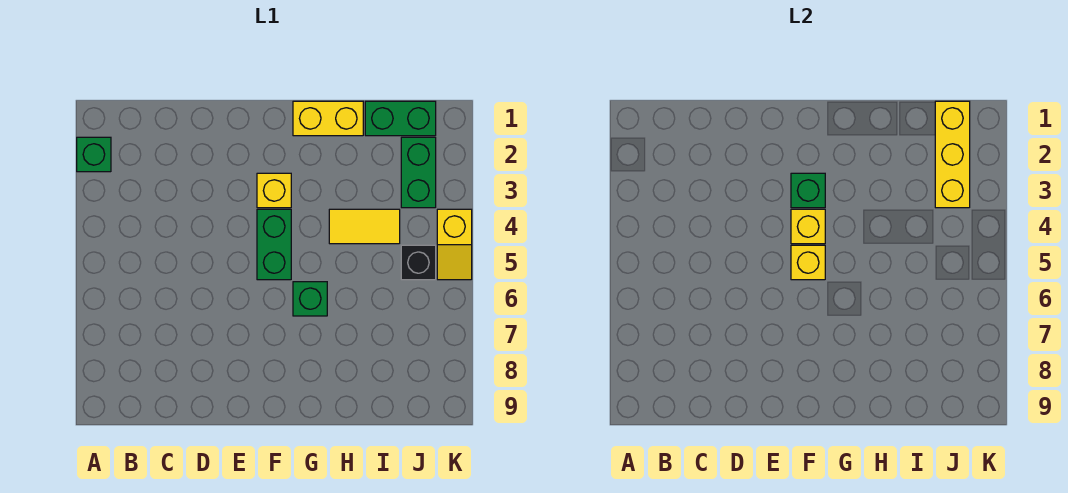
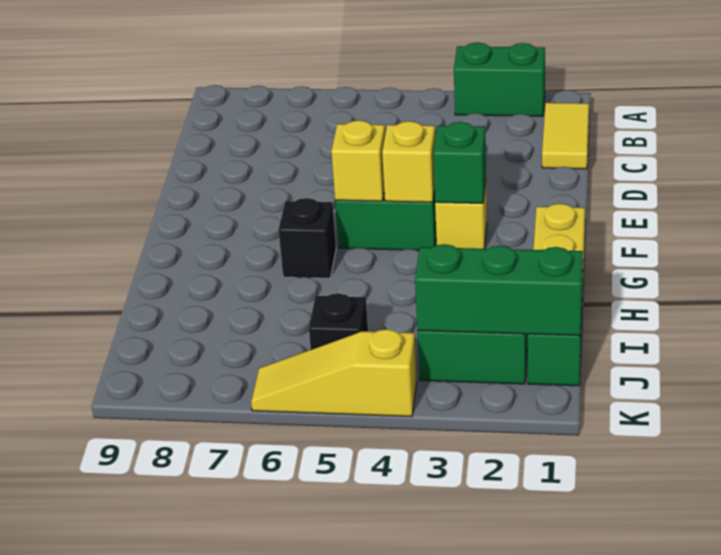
green 1x1 brick [77,137,111,172] -> green 1x2 brick [454,43,545,116]
green 1x1 brick [293,282,327,316] -> black 1x1 brick [278,198,336,278]
yellow 1x2 tile [329,209,400,244] -> yellow 1x2 tile moved to [542,103,589,169]
yellow 1x3 brick [935,101,970,208] -> green 1x3 brick [415,244,583,336]
yellow 1x2 slope [437,209,472,280] -> yellow 1x3 slope [251,329,417,417]

